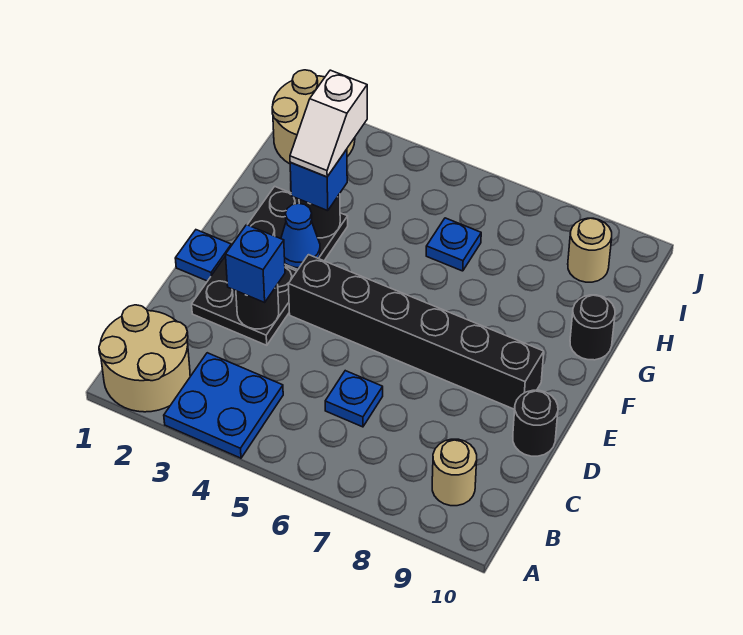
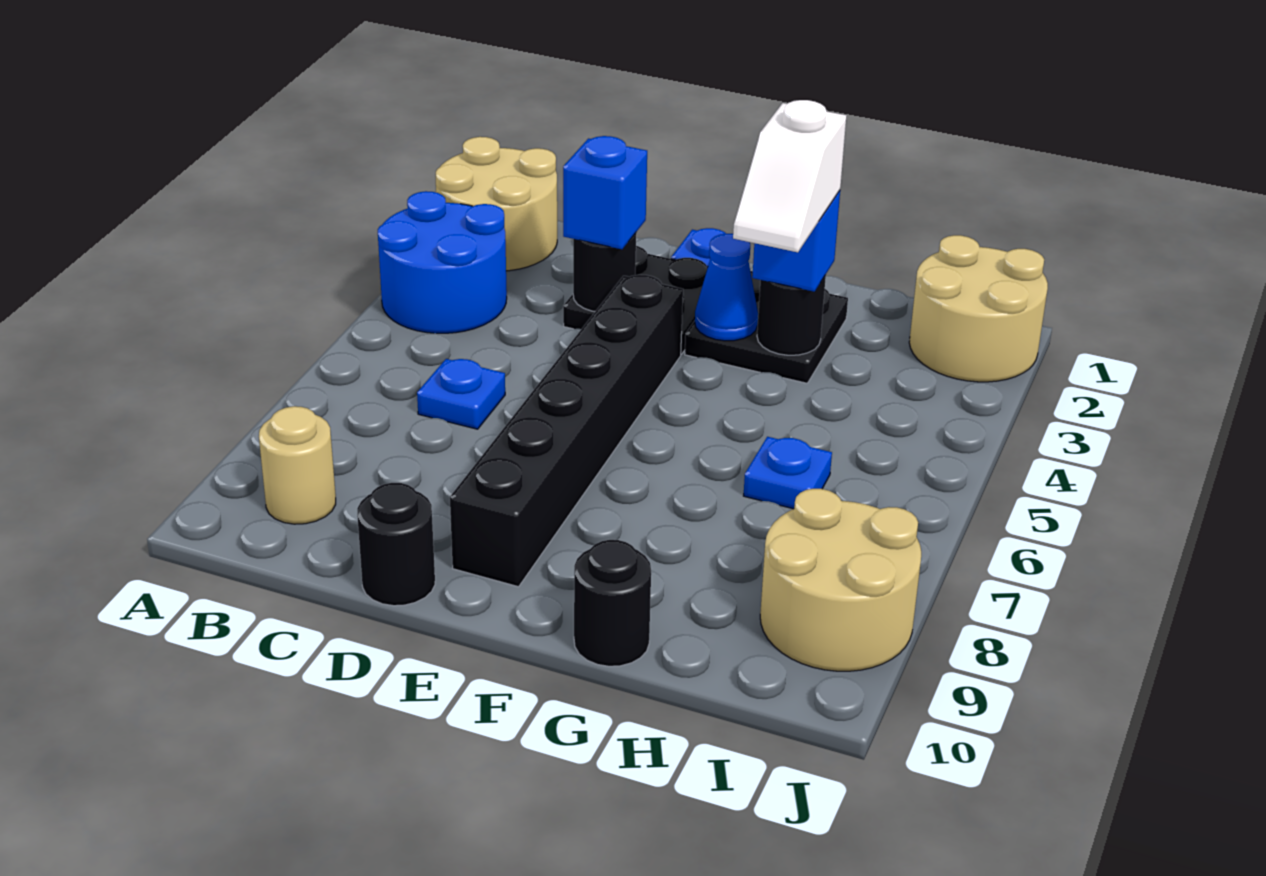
blue 2x2 plate [164,353,283,458] -> blue 2x2 round brick [378,191,507,333]
white 1x2 slope [290,70,367,177] -> white 1x2 slope turned to [733,100,846,252]
tan 1x1 round brick [568,218,612,282] -> tan 2x2 round brick [760,489,921,671]

